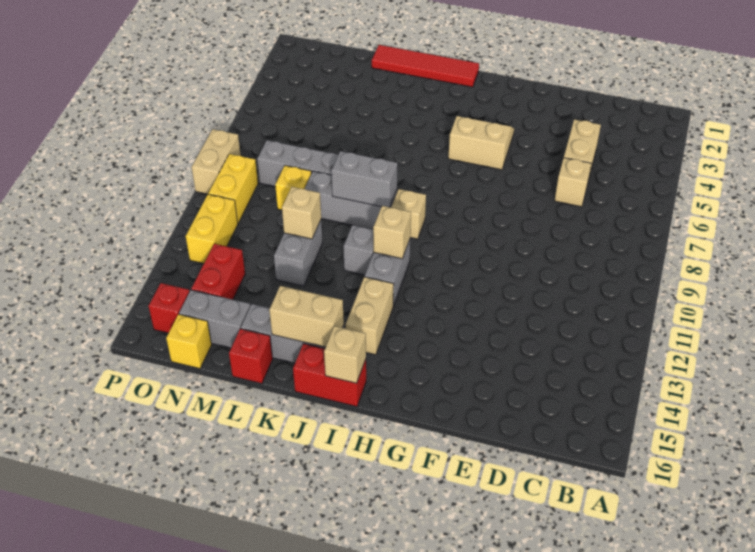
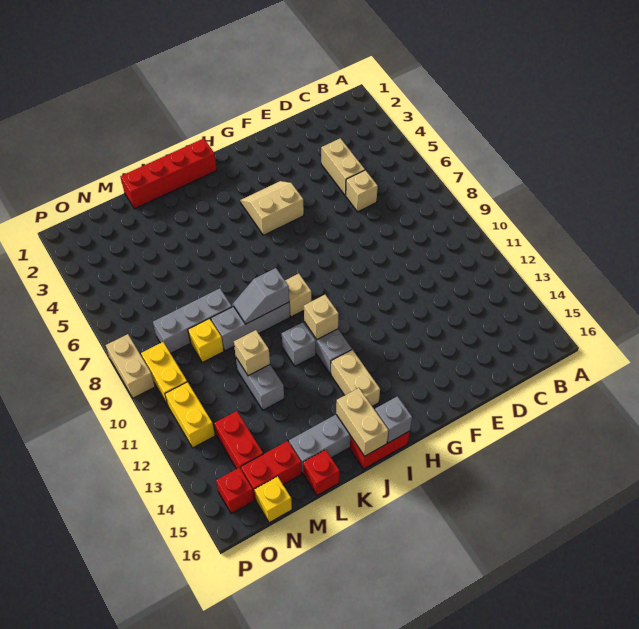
red 1x4 tile [372,45,479,87] -> red 1x4 brick [120,138,217,209]
tan 1x1 brick [324,326,366,383] -> grey 1x1 brick [375,396,412,443]
grey 1x2 brick [331,151,398,207] -> grey 1x2 slope [233,268,289,324]
tan 1x2 brick [269,286,344,347] -> tan 1x2 brick turned to [336,388,389,456]
grey 1x2 brick [179,290,250,348] -> red 1x2 brick [241,441,302,500]

